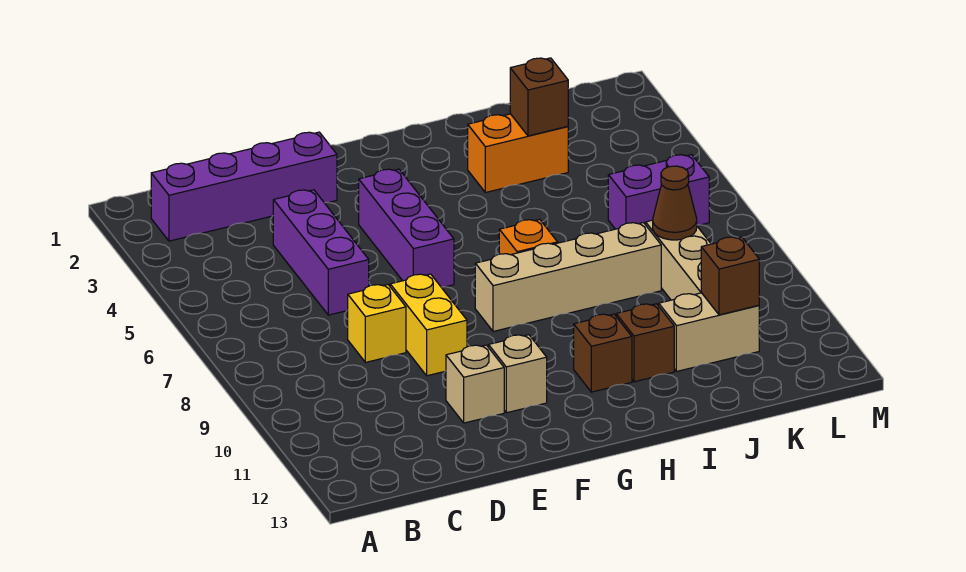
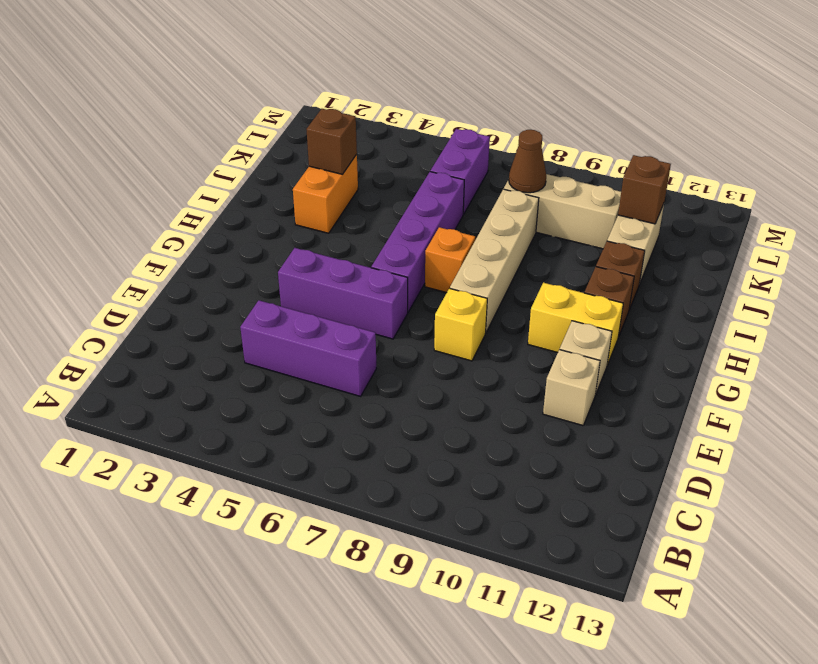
purple 1x4 brick [151,132,337,241] -> purple 1x4 brick moved to [371,172,464,312]
yellow 1x1 brick [348,285,406,362] -> yellow 1x1 brick moved to [434,288,487,361]
yellow 1x2 brick [390,274,467,376] -> yellow 1x2 brick moved to [528,283,623,365]

